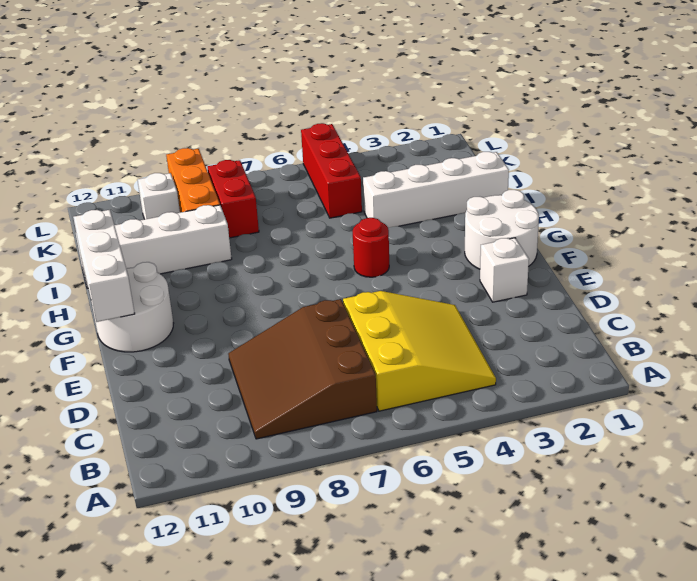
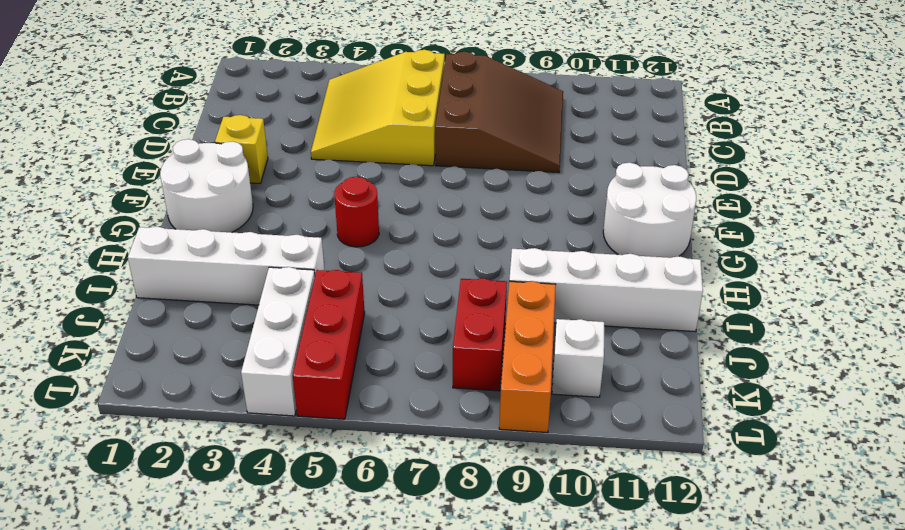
white 1x1 brick [480,238,529,302] -> yellow 1x1 brick [215,115,268,183]
white 1x3 brick [73,210,135,322] -> white 1x3 brick moved to [241,267,315,416]

